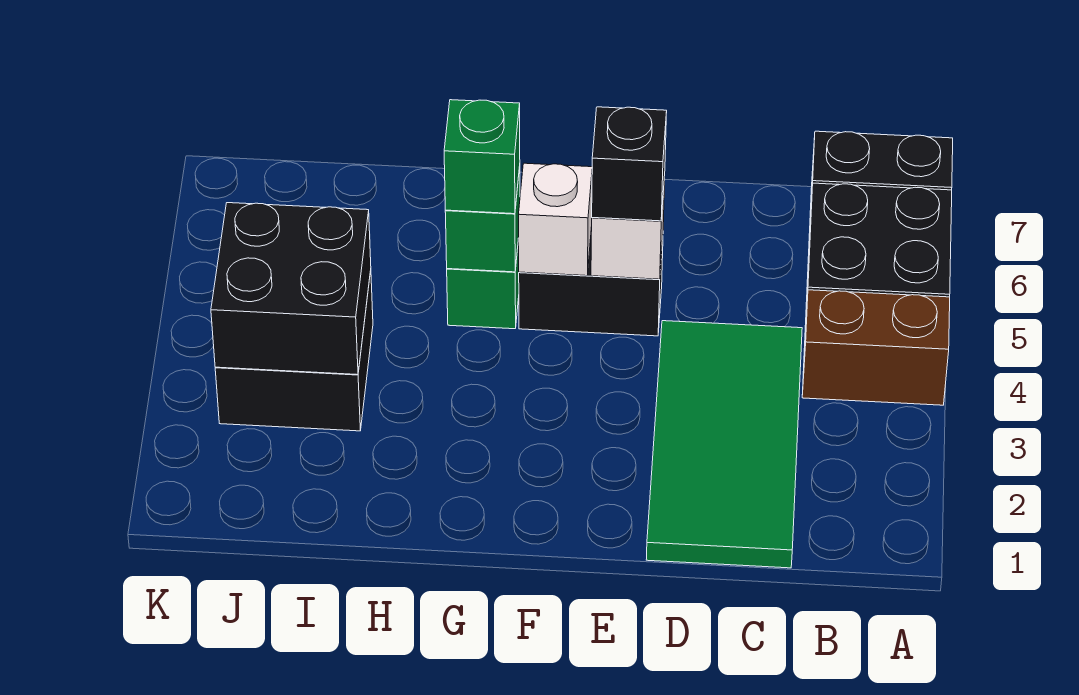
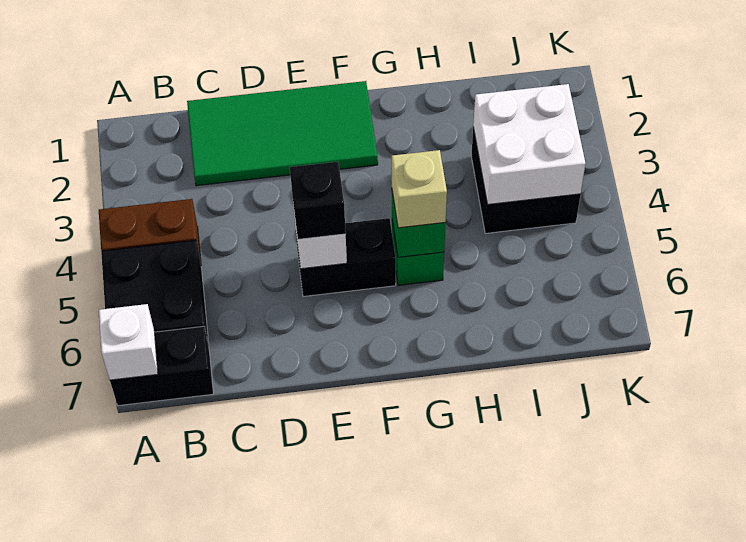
green 2x4 tile [646,321,802,568] -> green 2x4 tile turned to [187,81,378,186]
white 1x1 brick [518,163,592,276] -> white 1x1 brick moved to [99,304,158,380]
green 1x1 brick [444,100,520,214] -> tan 1x1 brick [392,150,447,228]
black 2x2 brick [211,203,371,375] -> white 2x2 brick [473,84,585,204]

